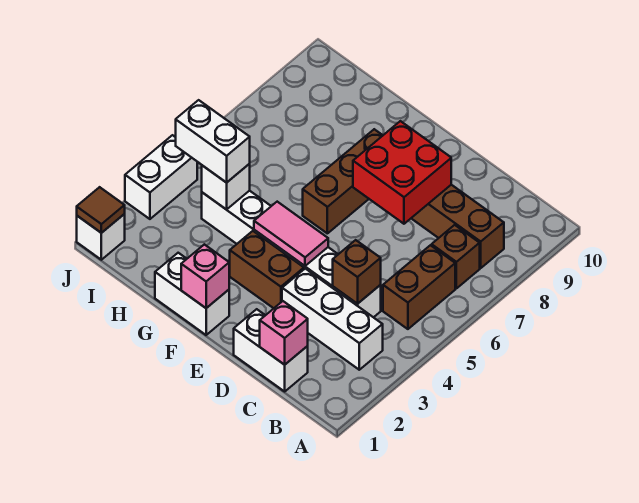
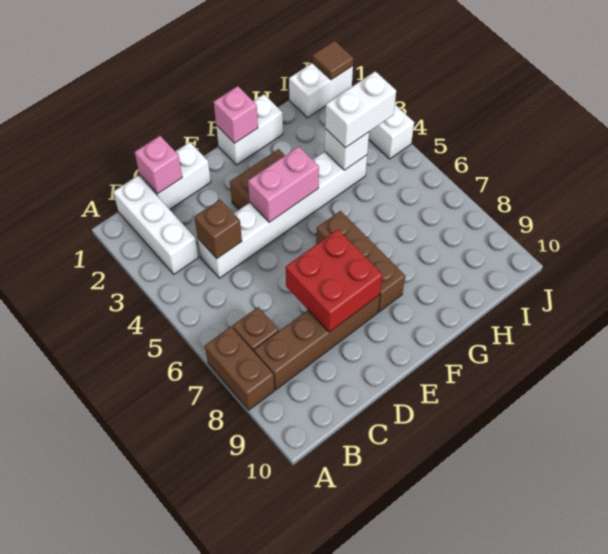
white 1x3 brick [282,269,383,370] -> white 1x3 brick turned to [113,176,198,274]
brown 1x2 brick [383,245,455,329] -> brown 1x2 brick moved to [205,327,274,410]
pink 1x2 tile [254,202,328,266] -> pink 1x2 brick [248,146,319,222]
white 1x1 brick [77,214,125,260] -> white 1x2 brick [289,63,353,118]

